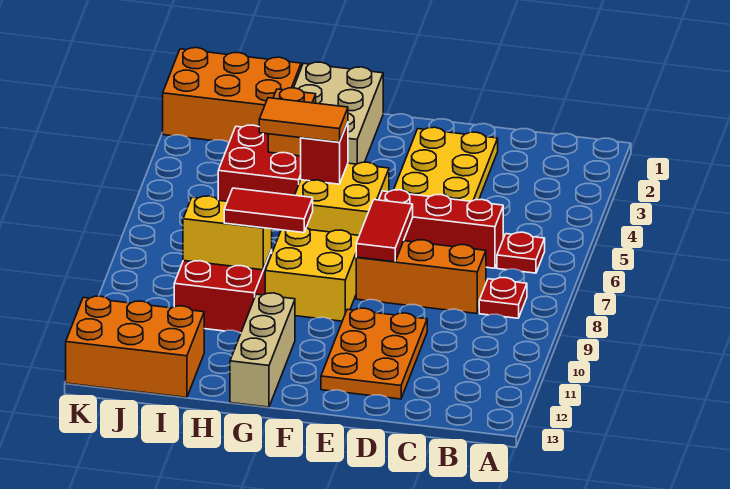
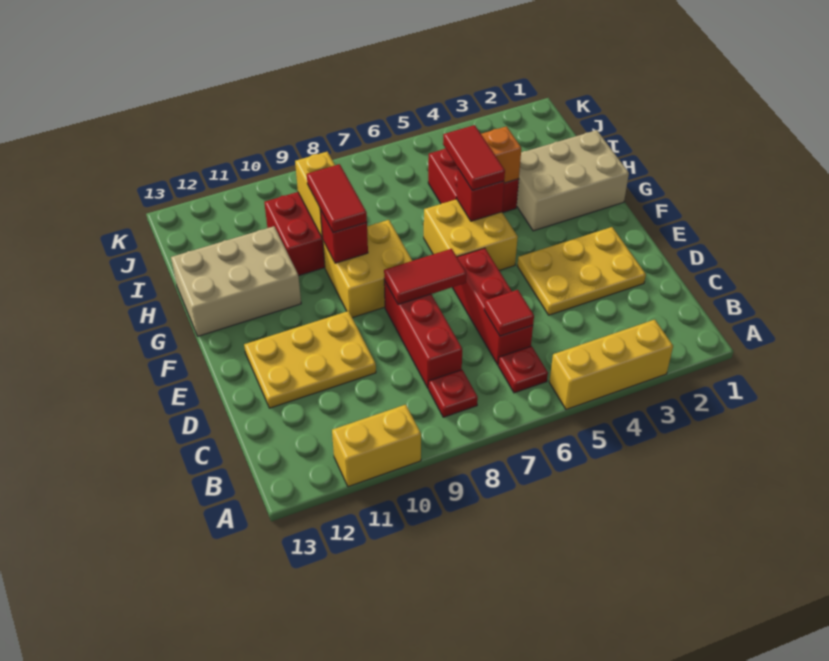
none -> yellow 1x3 brick [549,320,673,409]
none -> yellow 1x2 brick [332,405,421,487]
none -> red 1x1 tile [484,290,534,336]
orange 1x3 brick [356,240,486,314] -> red 1x3 brick [384,280,462,388]
orange 2x3 plate [321,308,427,399] -> yellow 2x3 plate [244,311,376,408]
orange 1x2 tile [259,98,348,142] -> red 1x2 tile [443,125,505,190]
none -> red 1x1 brick [320,209,368,263]
tan 1x3 brick [230,293,295,407] -> tan 2x3 brick [171,226,301,336]
orange 2x3 brick [163,48,301,142] -> none
orange 2x3 brick [66,296,204,397] -> none

